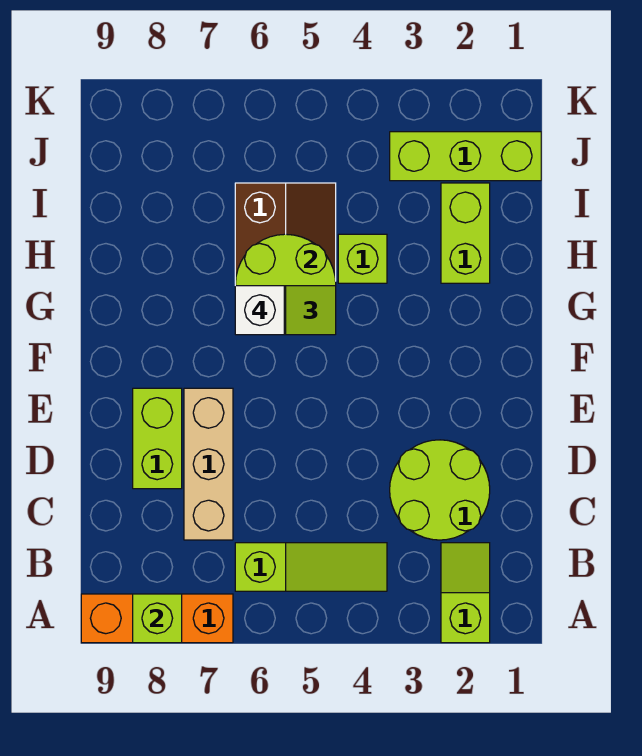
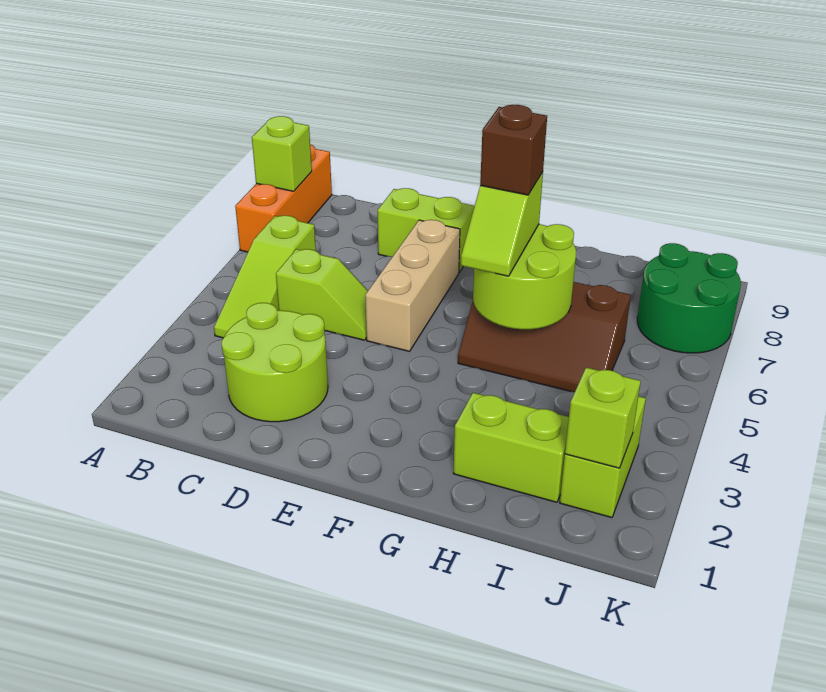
lime 1x2 slope [441,543,490,643] -> lime 1x2 slope moved to [276,249,368,340]
tan 1x3 brick [184,388,233,540] -> tan 1x3 brick turned to [365,220,460,351]
white 1x1 brick [235,286,284,335] -> brown 1x1 brick [480,105,547,195]
lime 1x1 brick [338,234,387,283] -> lime 1x1 brick moved to [565,368,641,468]
lime 1x3 brick [390,132,541,181] -> lime 1x2 brick [560,396,646,518]
none -> green 2x2 round brick [637,243,741,353]

